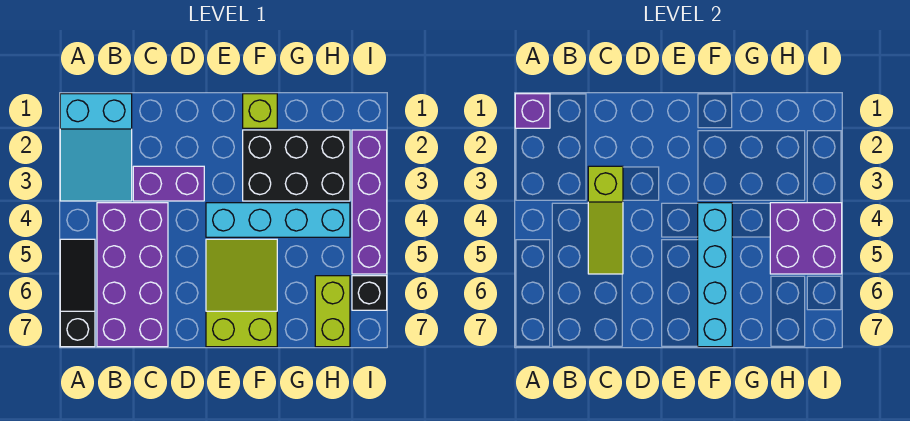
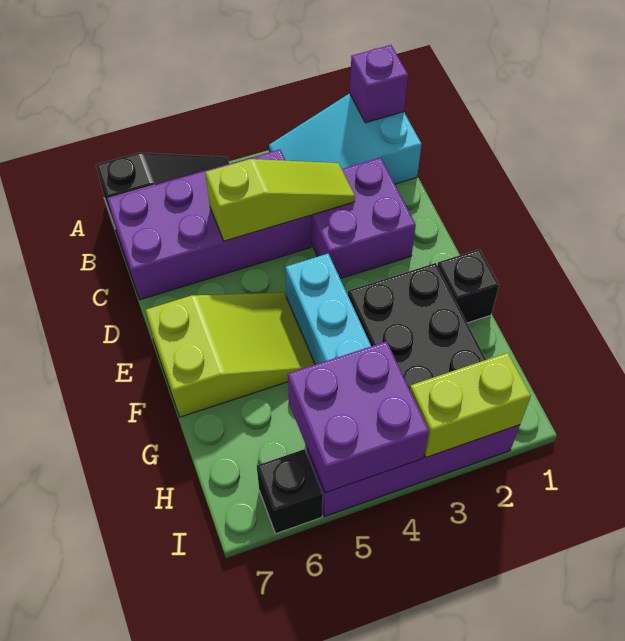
purple 1x2 brick [133,166,204,201] -> purple 2x2 brick [311,158,416,279]
lime 1x3 slope [588,166,623,274] -> lime 1x3 slope turned to [205,159,355,241]
lime 1x1 brick [243,94,277,128] -> black 1x1 brick [437,249,499,323]
cyan 1x4 brick [698,203,732,347] -> none
lime 1x2 brick [315,276,350,347] -> lime 1x2 brick moved to [410,353,531,457]

